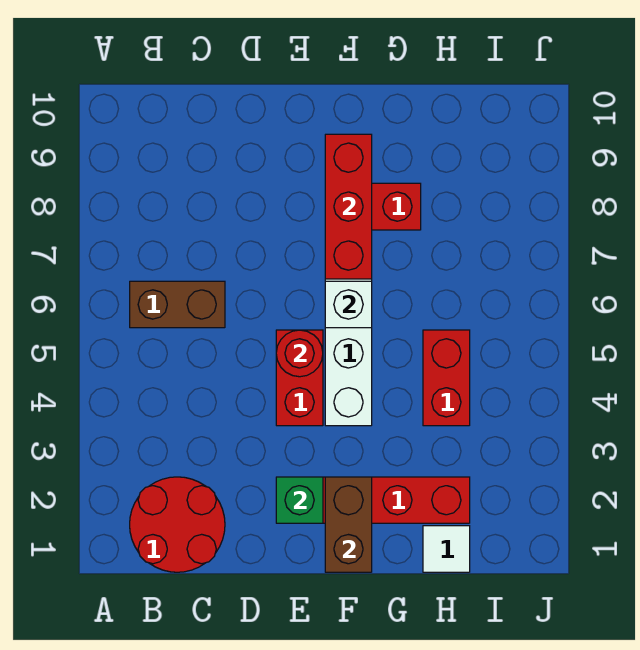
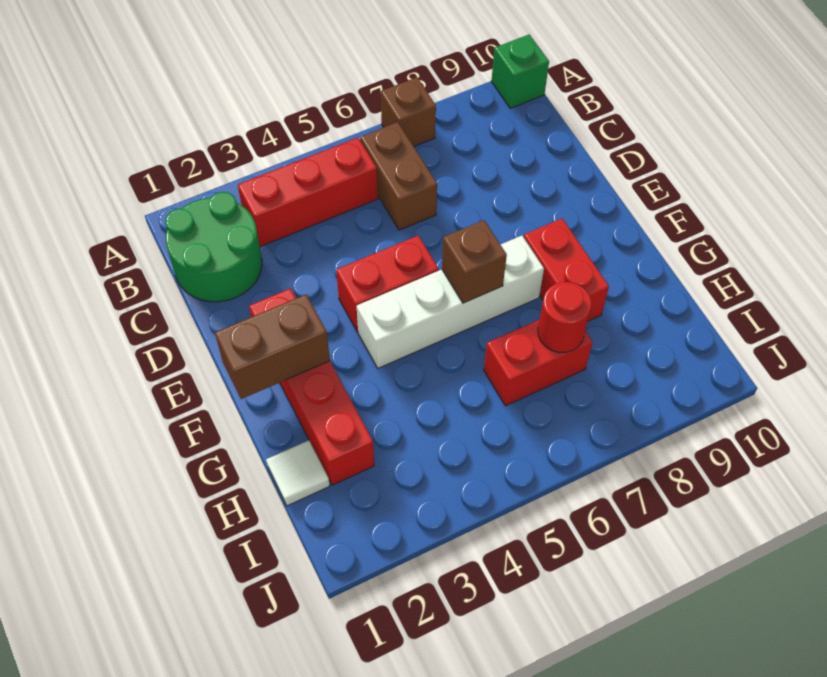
none -> brown 1x1 brick [381,77,436,146]
red 2x2 round brick [130,477,225,572] -> green 2x2 round brick [165,192,262,302]
green 1x1 brick [276,477,323,523] -> green 1x1 brick moved to [491,35,549,108]
red 1x1 round brick [276,330,323,377] -> red 1x1 round brick moved to [538,282,592,352]
white 1x1 brick [325,281,372,328] -> brown 1x1 brick [442,220,507,303]
red 1x3 brick [325,134,372,279] -> red 1x3 brick moved to [238,138,378,247]
red 1x2 brick [423,330,470,426] -> red 1x2 brick moved to [484,319,593,406]

